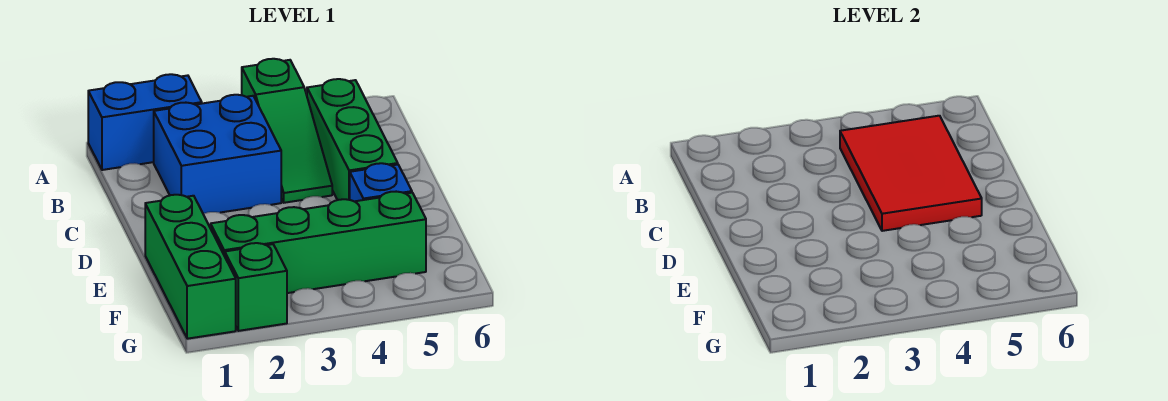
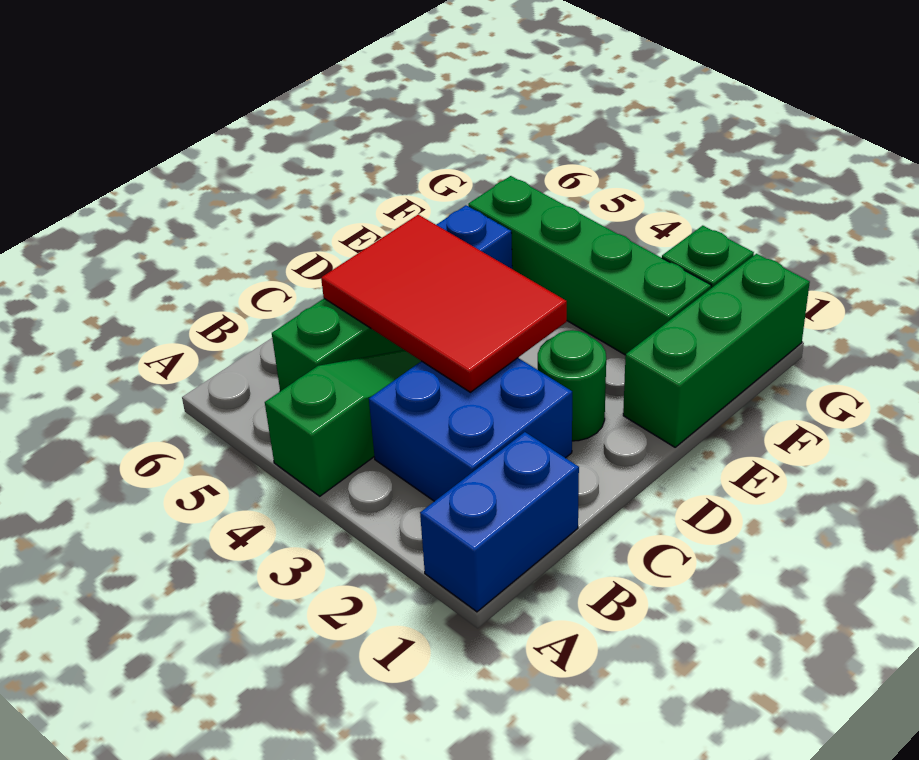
blue 1x2 brick [88,74,202,170] -> blue 1x2 brick turned to [420,432,579,612]
red 2x3 tile [840,116,982,231] -> red 2x3 tile turned to [321,215,567,392]
none -> green 1x1 round brick [538,330,606,441]

